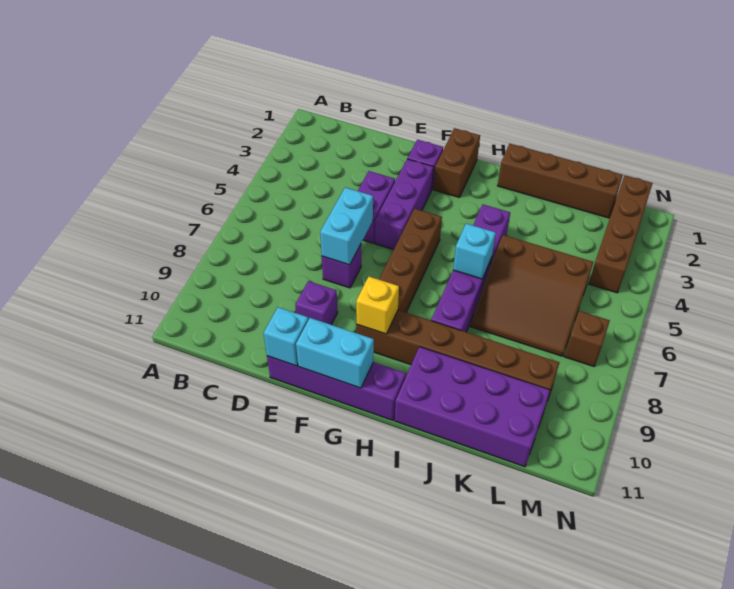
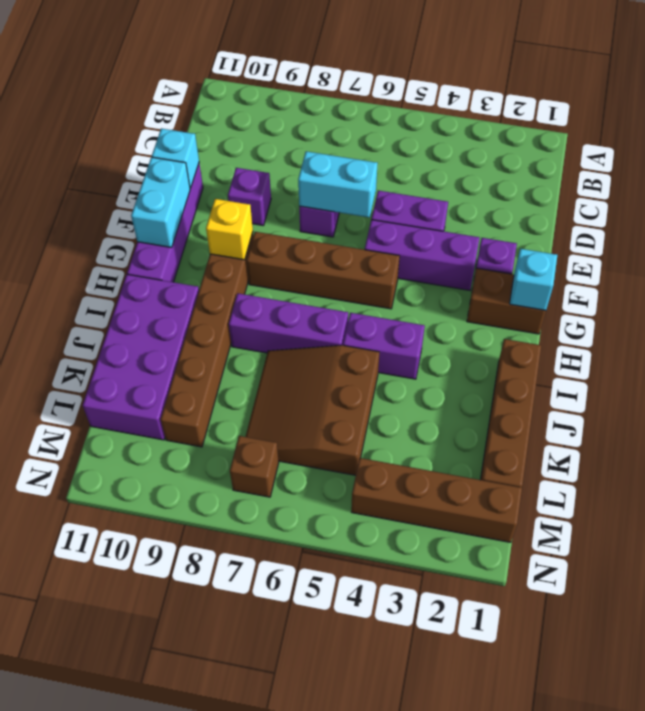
cyan 1x1 brick [453,224,496,279] -> cyan 1x1 brick moved to [510,249,557,311]

